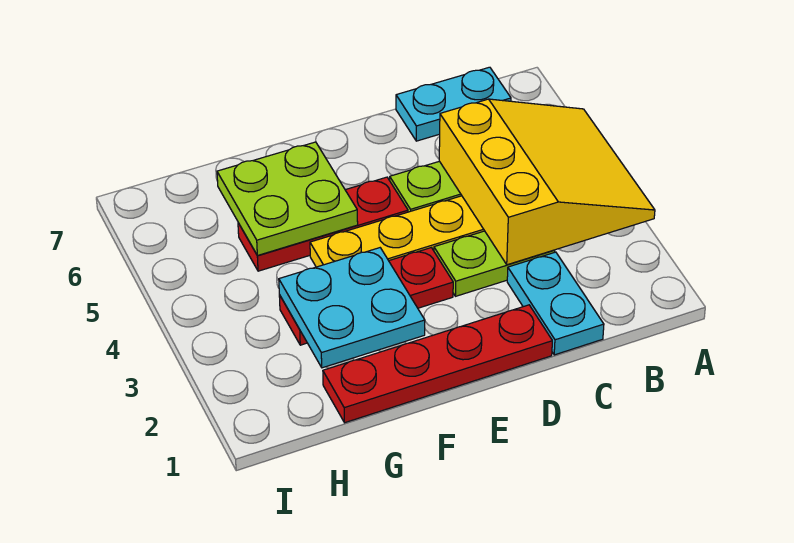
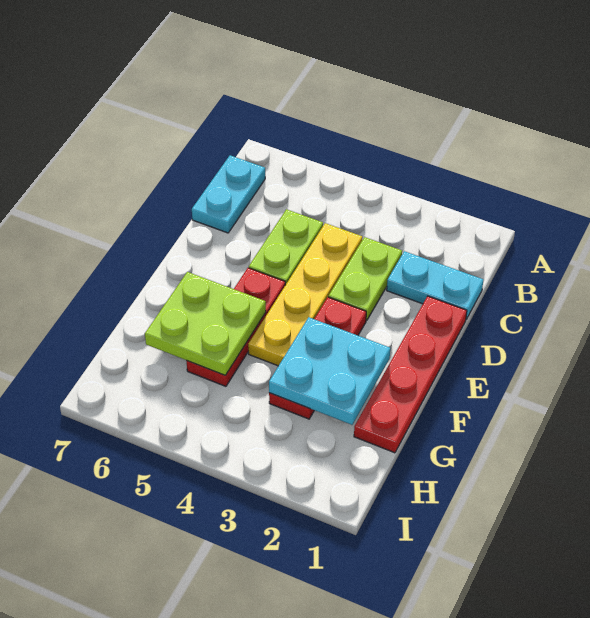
yellow 3x3 slope [439,99,655,265] -> none

